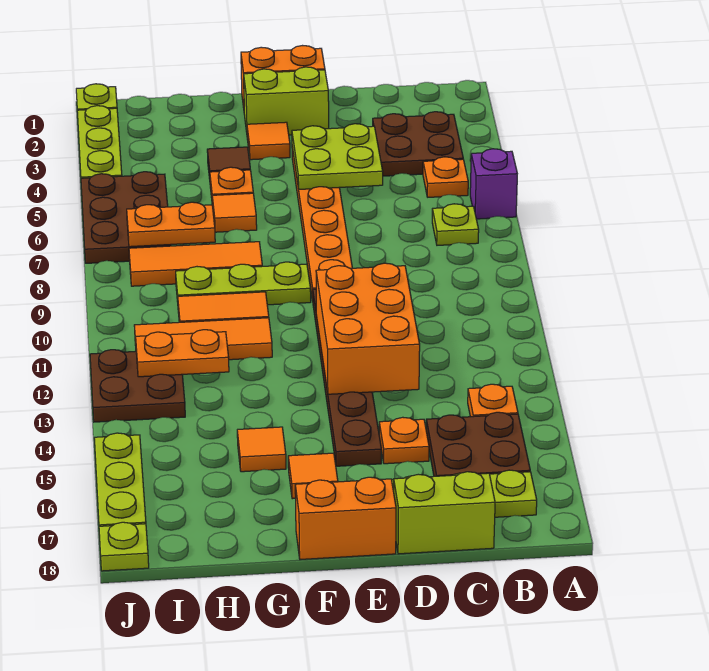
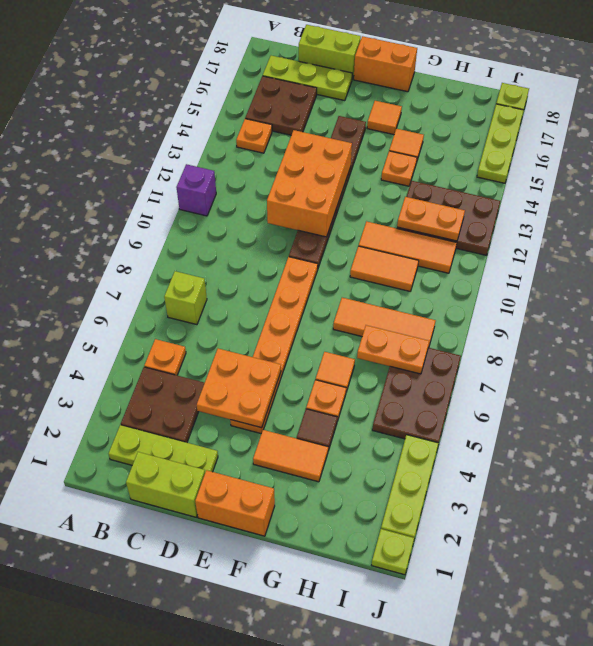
purple 1x1 brick [470,149,517,219] -> purple 1x1 brick moved to [176,164,216,216]
lime 1x1 plate [432,204,479,245] -> lime 1x1 brick [164,271,207,325]
lime 2x2 plate [292,124,383,189] -> orange 2x2 plate [197,349,281,428]
orange 1x1 plate [379,417,429,464] -> orange 1x1 plate moved to [381,151,417,186]
lime 1x2 brick [244,67,329,135] -> lime 1x2 brick moved to [126,452,205,517]
orange 1x1 tile [247,122,290,160] -> orange 1x2 tile [253,430,328,482]
lime 1x3 plate [176,262,311,305] -> lime 1x3 plate moved to [109,425,218,472]
brown 2x2 plate [90,350,185,422] -> brown 2x3 plate [397,181,500,255]

